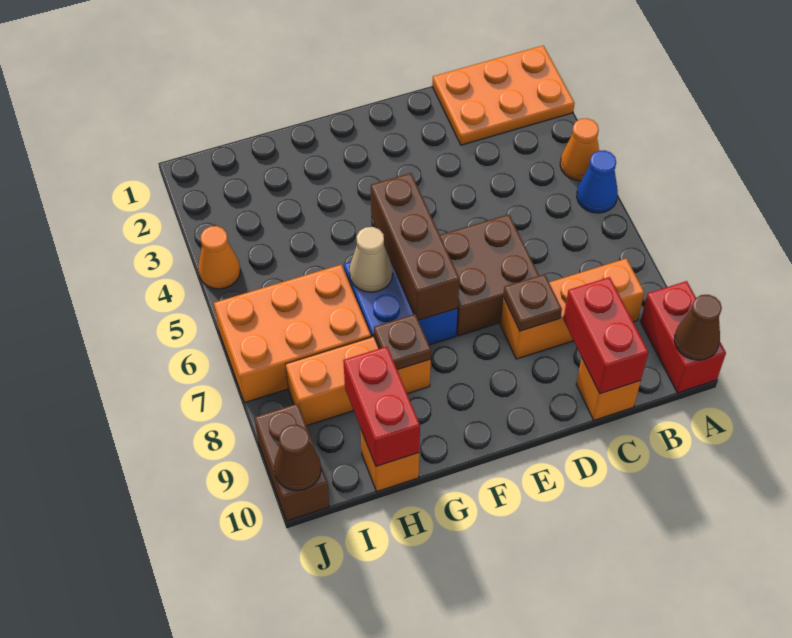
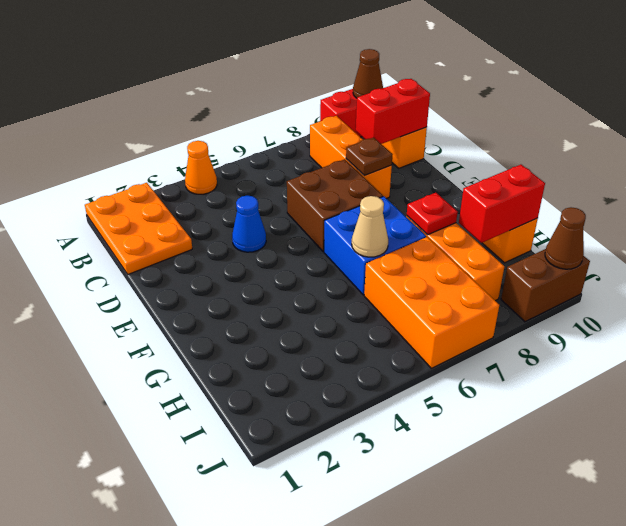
blue 1x1 cone [577,150,618,213] -> blue 1x1 cone moved to [232,196,266,252]
brown 1x3 brick [371,173,459,320] -> none
brown 1x1 plate [374,314,431,370] -> red 1x1 plate [407,193,458,235]
orange 1x1 cone [198,226,240,289] -> none

